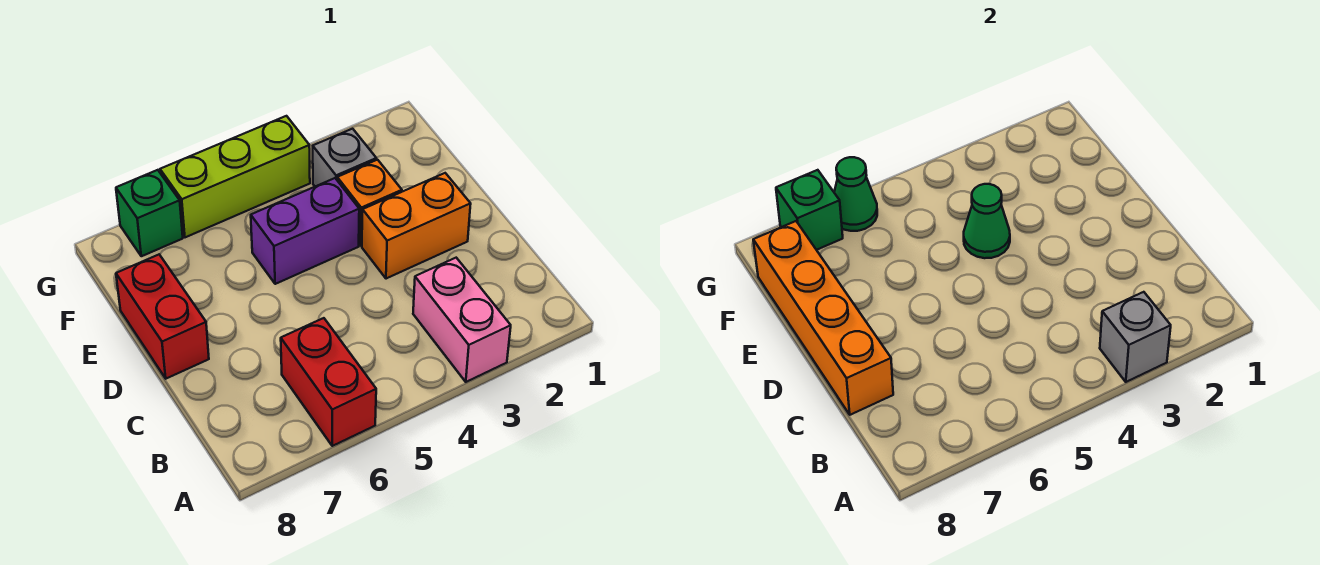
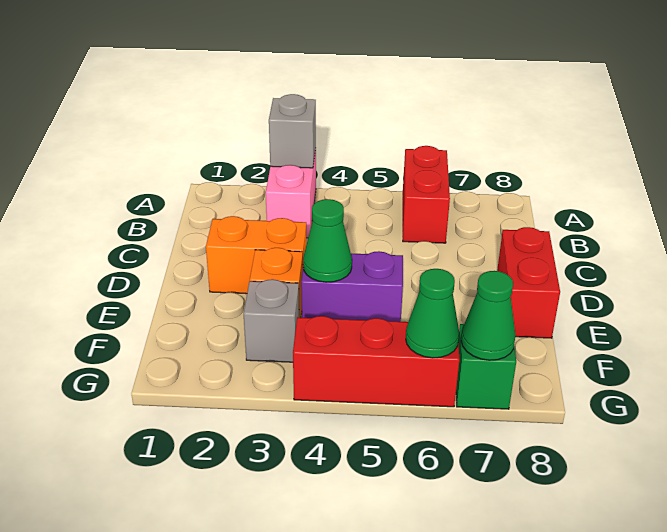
orange 1x4 brick [753,221,893,415] -> none
lime 1x3 brick [160,116,310,237] -> red 1x3 brick [293,316,459,407]
green 1x1 brick [776,170,843,250] -> green 1x1 cone [461,271,515,360]

